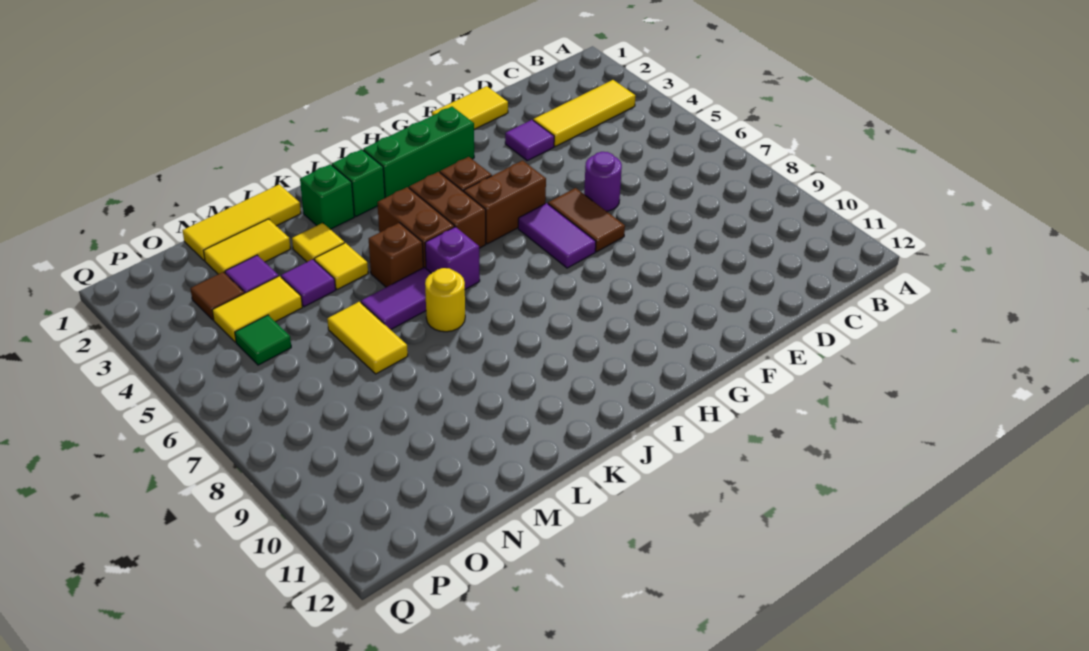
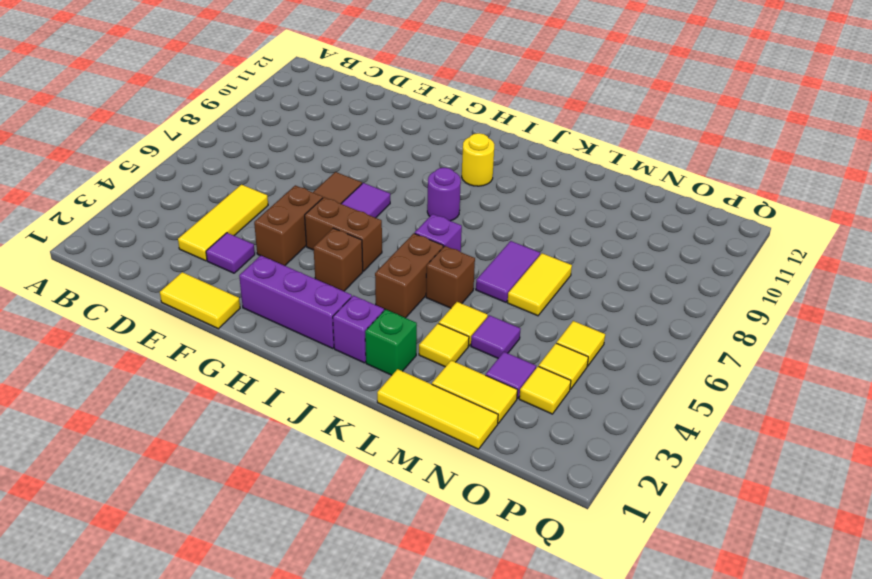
yellow 1x3 tile [533,80,636,146] -> yellow 1x3 tile turned to [178,185,268,261]
purple 1x1 round brick [584,152,622,211] -> purple 1x1 round brick moved to [427,168,461,221]
green 1x3 brick [363,107,474,198] -> purple 1x3 brick [239,256,352,348]
brown 1x2 brick [409,172,486,248] -> brown 1x2 brick moved to [254,185,323,266]
green 1x1 brick [332,149,385,217] -> purple 1x1 brick [333,296,384,363]
purple 1x2 tile [361,267,431,330] -> purple 1x2 tile turned to [476,241,540,302]
yellow 1x1 round brick [425,268,465,332] -> yellow 1x1 round brick moved to [462,133,495,186]
yellow 1x2 tile [212,276,302,342] -> yellow 1x1 tile [539,343,588,390]
brown 1x1 tile [190,272,244,320] -> yellow 1x1 tile [519,366,571,414]
green 1x1 tile [235,315,291,365] -> yellow 1x1 tile [557,321,605,366]

